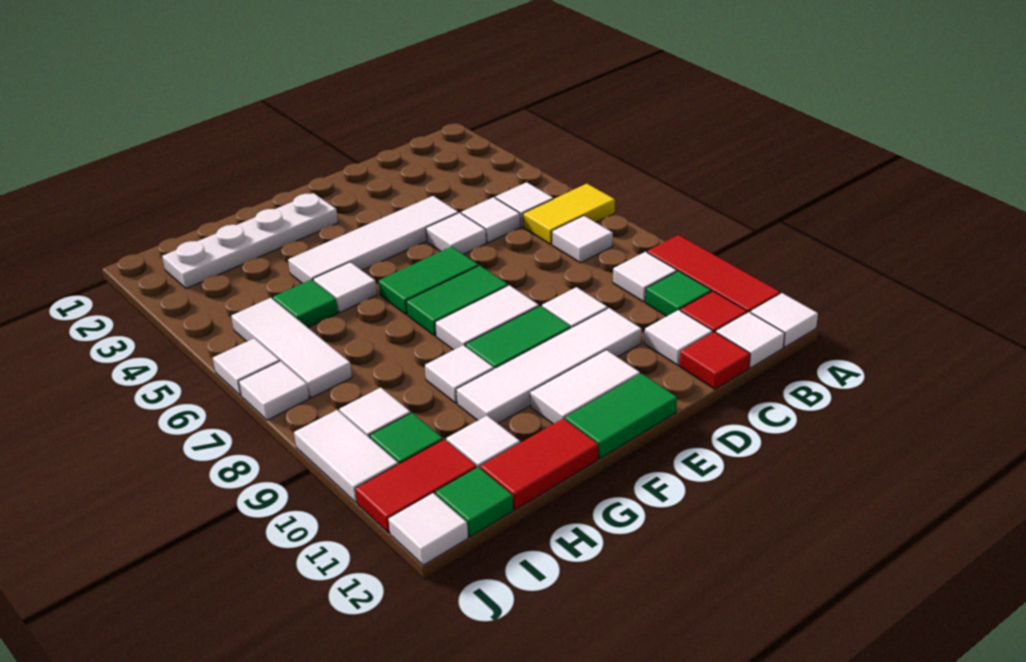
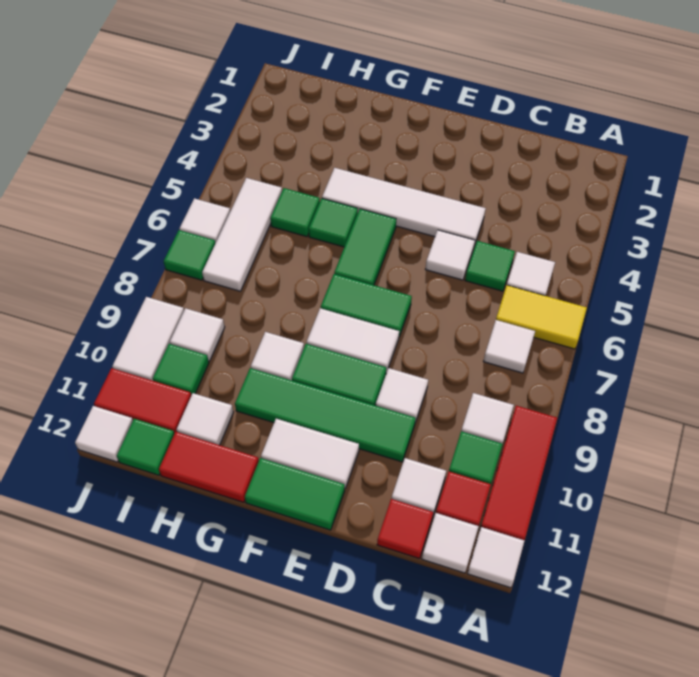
white 1x1 tile [461,197,520,243] -> green 1x1 tile [465,241,515,291]
white 1x4 tile [456,308,641,424] -> green 1x4 tile [235,368,416,462]
green 1x2 tile [379,247,478,315] -> green 1x2 tile turned to [334,209,396,285]
white 1x4 plate [162,193,338,289] -> none
white 1x1 tile [313,262,377,312] -> green 1x1 tile [309,199,358,247]
white 1x1 tile [239,361,309,420] -> green 1x1 tile [164,230,215,280]

